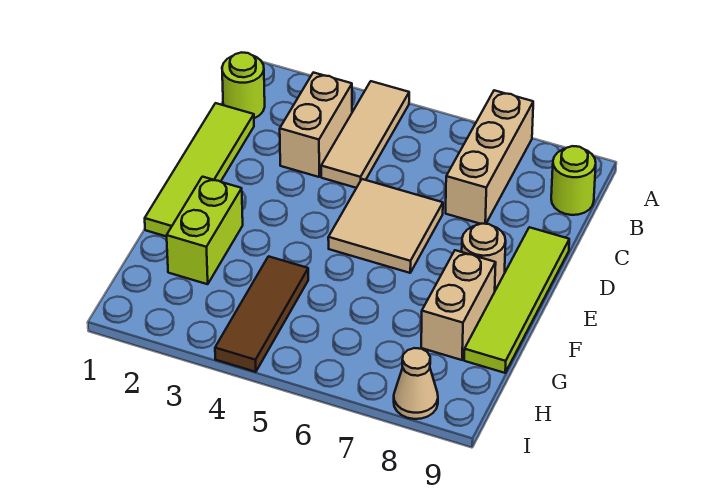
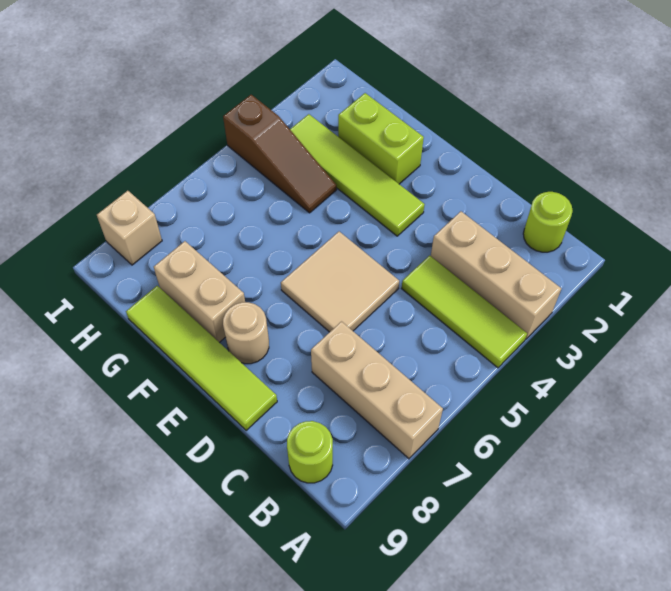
tan 1x3 tile [321,81,409,188] -> lime 1x3 tile [402,256,527,368]
tan 1x2 brick [280,72,352,177] -> tan 1x3 brick [431,211,561,339]
lime 1x4 tile [145,103,254,237] -> lime 1x4 tile moved to [290,114,425,236]
brown 1x3 tile [215,256,308,372] -> brown 1x3 slope [223,95,337,213]
tan 1x1 cone [394,348,438,419] -> tan 1x1 brick [97,191,162,265]

